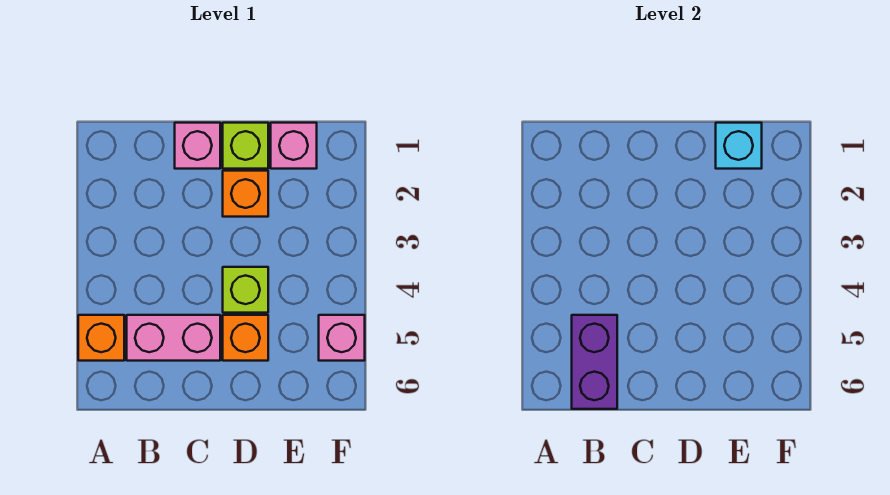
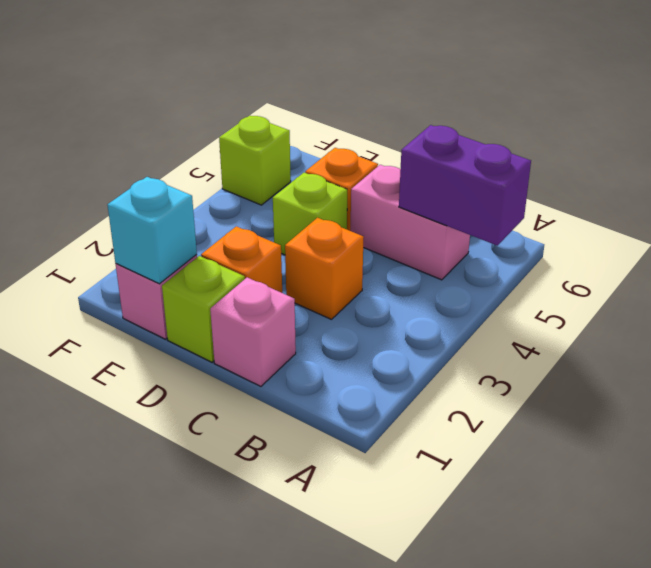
orange 1x1 brick [78,315,124,361] -> orange 1x1 brick moved to [285,218,364,319]
purple 1x2 brick [572,315,617,409] -> purple 1x2 brick turned to [399,125,531,246]
pink 1x1 brick [319,315,365,361] -> lime 1x1 brick [219,116,291,205]

